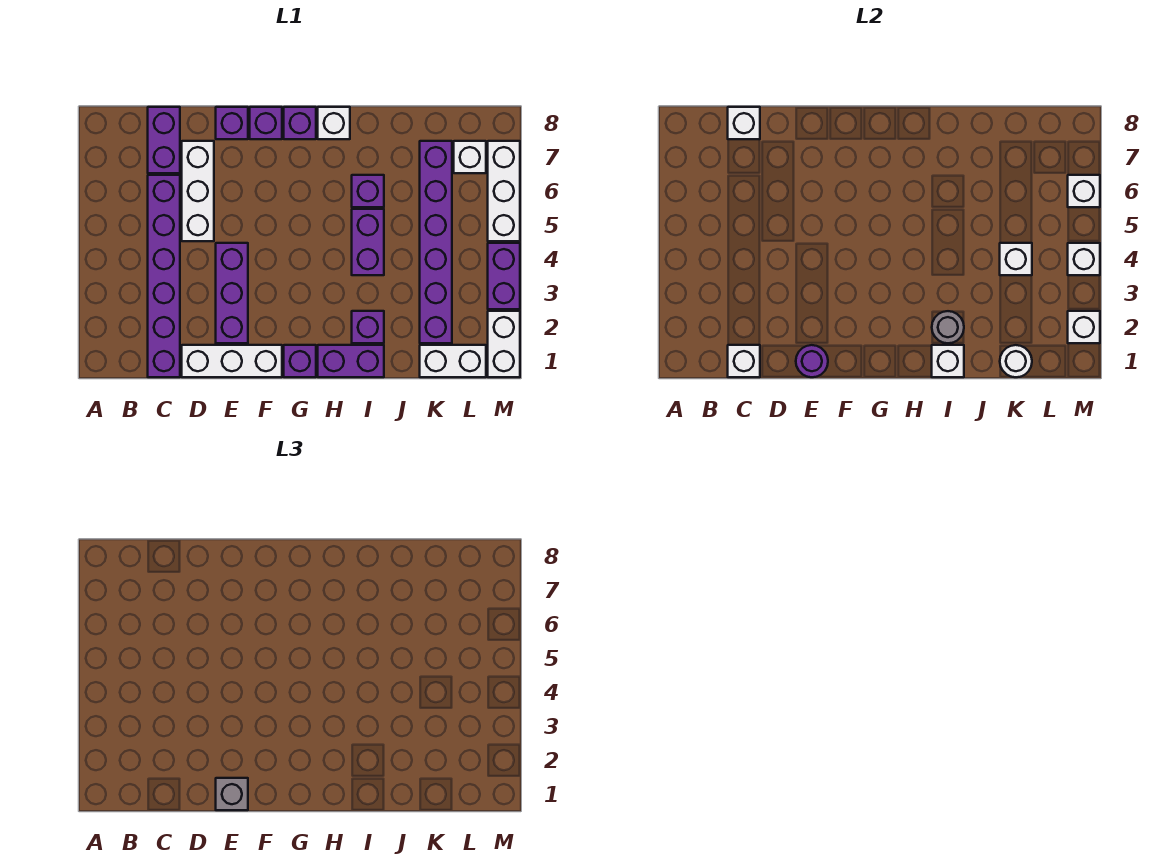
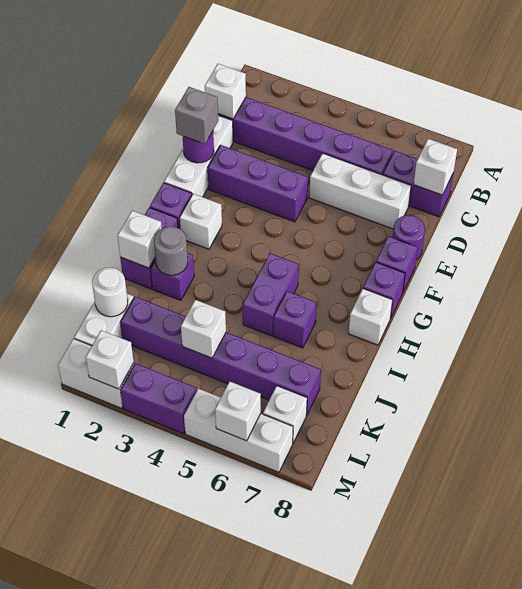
purple 1x1 brick [216,107,248,139] -> purple 1x1 round brick [392,215,425,260]
purple 1x2 brick [352,209,384,275] -> purple 1x2 brick turned to [243,253,299,336]
white 1x1 brick [1068,243,1100,275] -> white 1x1 brick moved to [180,194,222,249]

